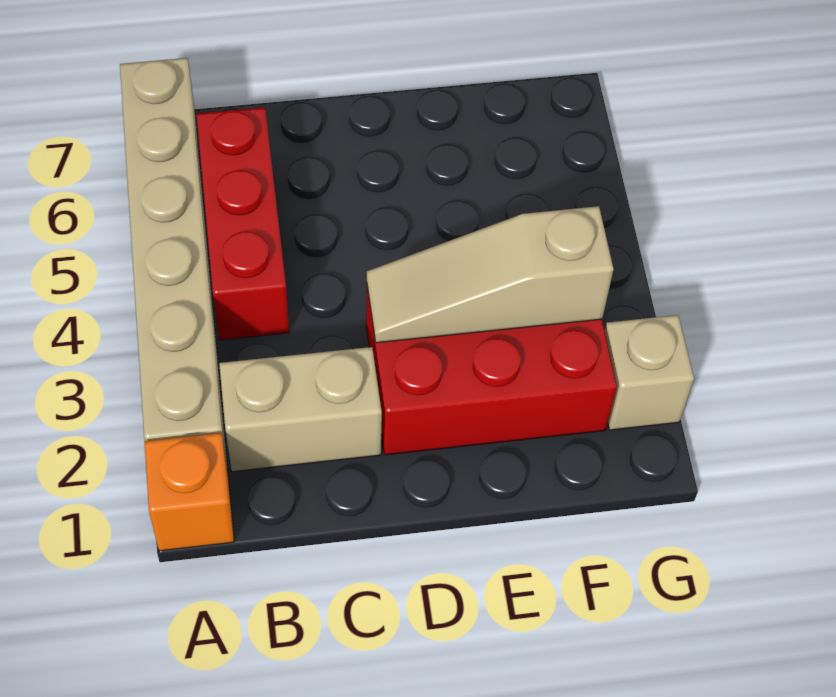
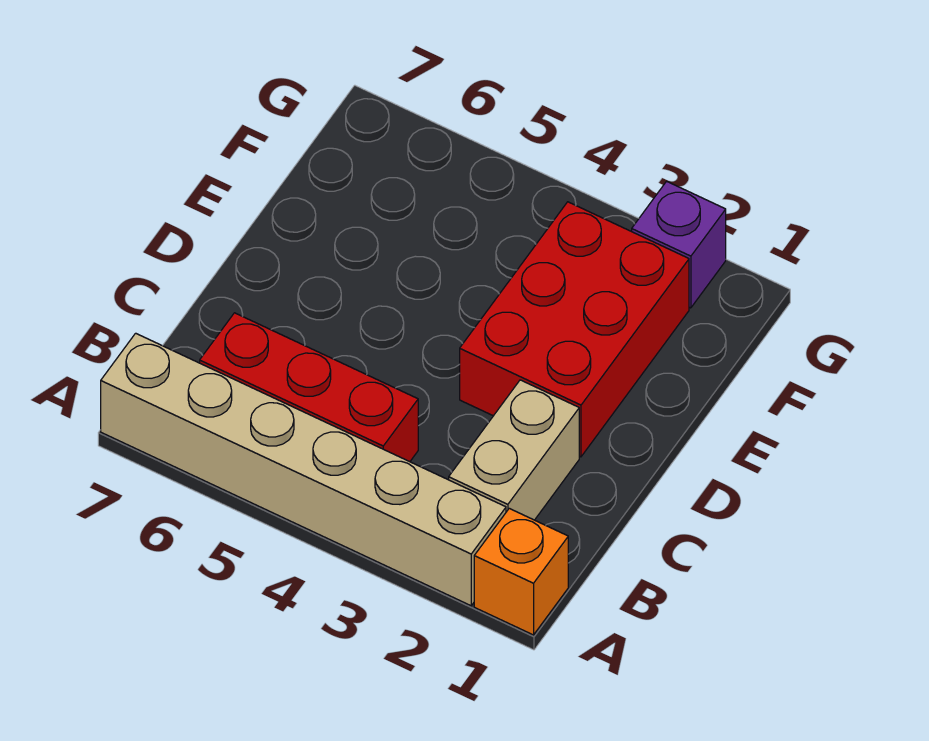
tan 1x3 slope [367,206,614,343] -> none
tan 1x1 brick [605,315,694,430] -> purple 1x1 brick [632,181,726,308]

